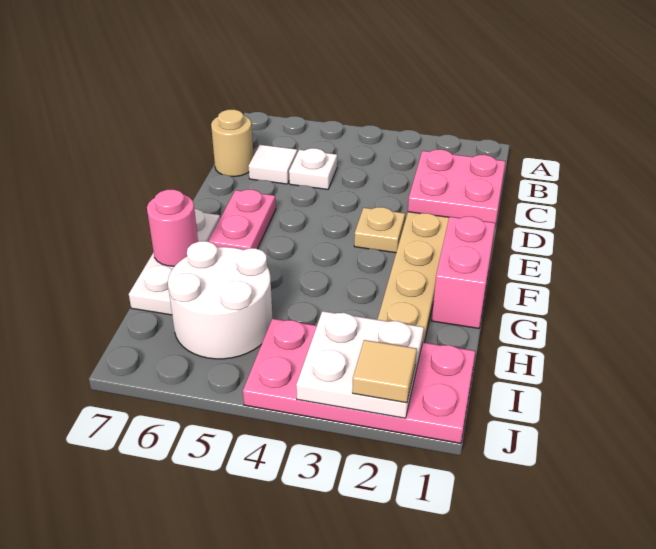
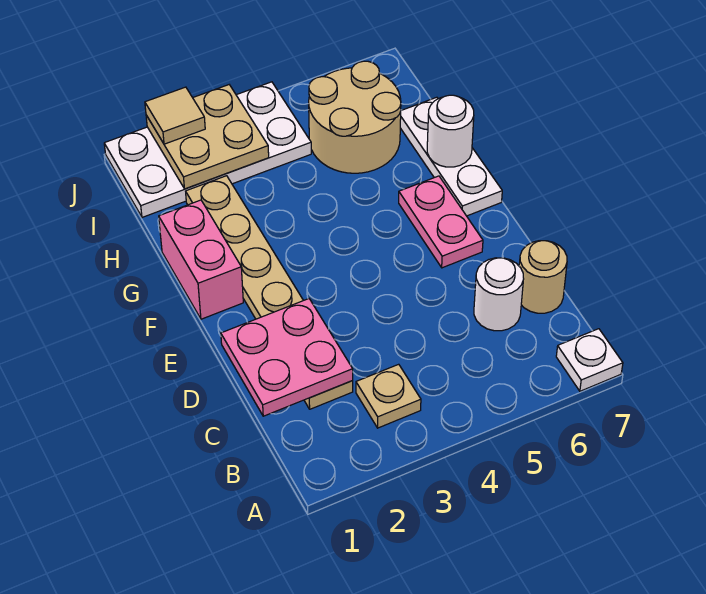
white 1x1 plate [289,148,337,189] -> white 1x1 plate moved to [556,329,623,391]
white 1x1 tile [249,145,297,184] -> white 1x1 round brick [474,258,524,331]
tan 1x1 plate [354,207,405,253] -> tan 1x1 plate moved to [356,364,421,428]
pink 1x1 round brick [147,190,198,266] -> white 1x1 round brick [427,95,474,167]
white 2x2 round brick [168,241,273,359] -> tan 2x2 round brick [309,61,401,173]
pink 2x4 plate [243,319,475,443] -> white 2x4 plate [104,82,311,217]
white 2x2 plate [296,311,424,418] -> tan 2x2 plate [146,85,269,189]

